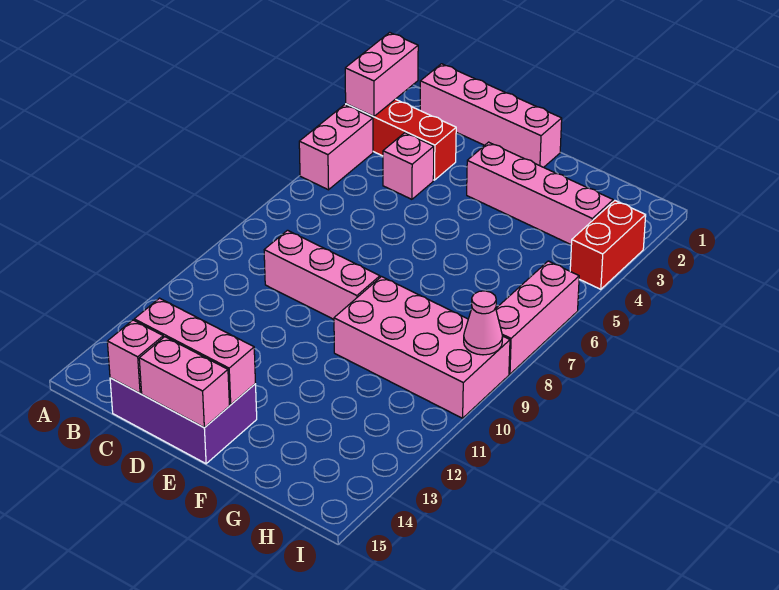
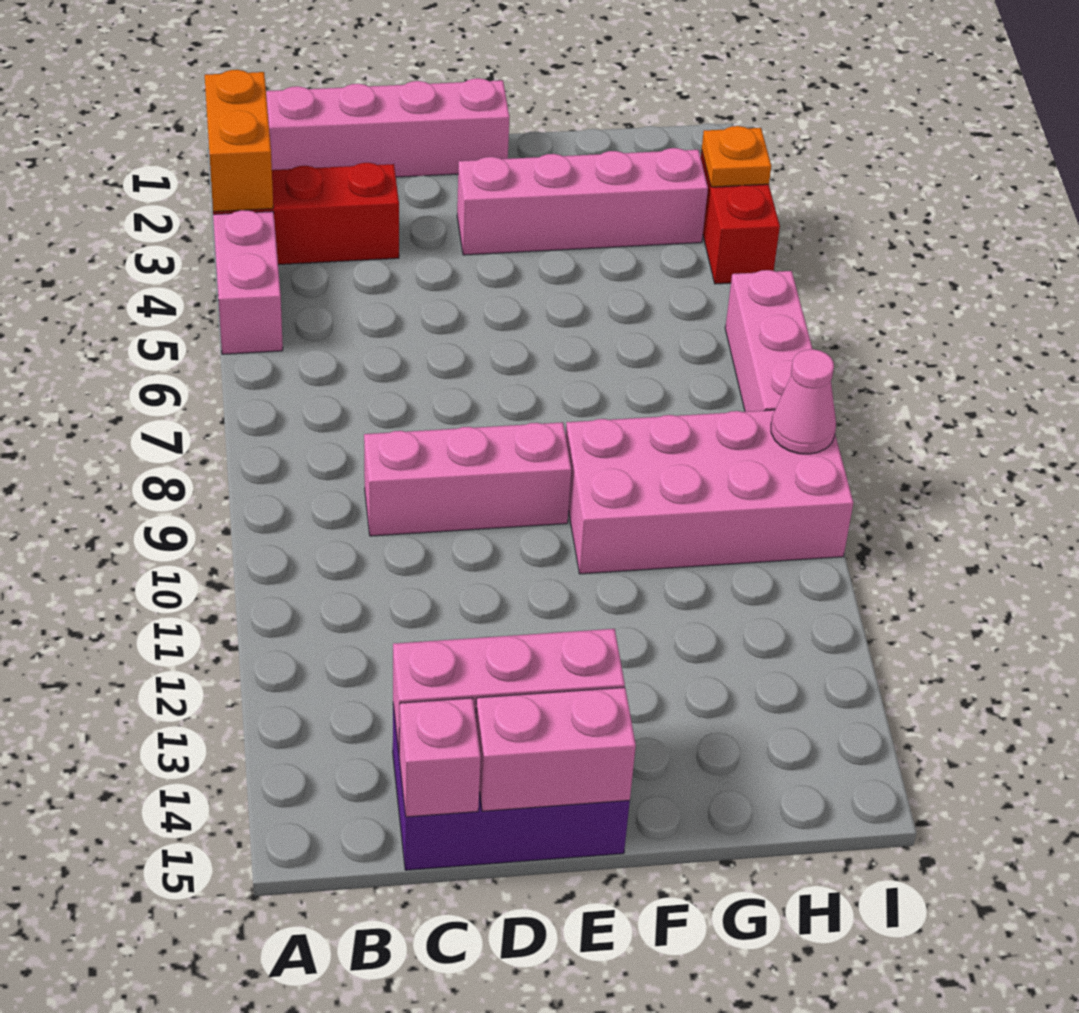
pink 1x2 brick [345,32,418,116] -> orange 1x2 brick [205,70,273,212]
pink 1x1 brick [383,133,434,199] -> none
none -> orange 1x1 plate [702,126,771,187]

